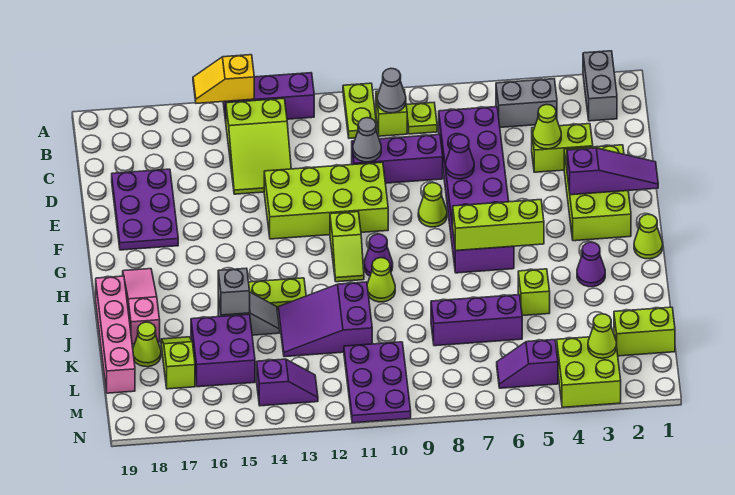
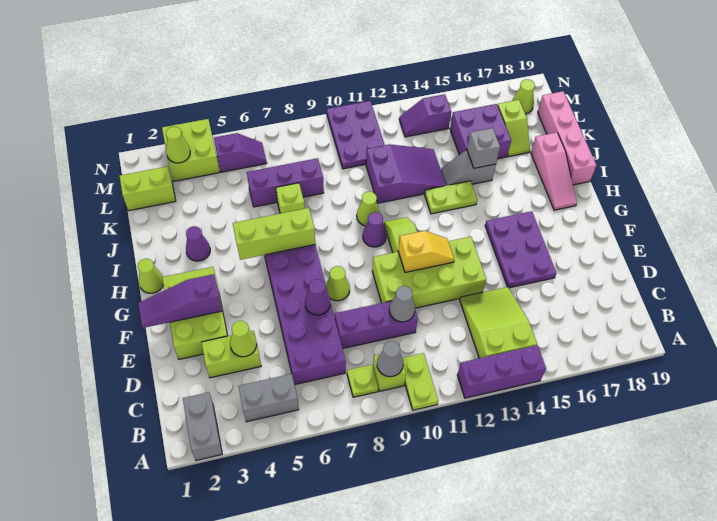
yellow 1x2 slope [193,55,254,103] -> yellow 1x2 slope moved to [398,231,454,272]
purple 2x3 plate [112,169,178,250] -> purple 2x3 plate moved to [485,211,556,288]
lime 1x1 brick [518,269,550,316] -> lime 1x1 brick moved to [276,183,305,213]
lime 1x1 cone [133,322,161,367] -> lime 1x1 cone moved to [512,79,535,114]

